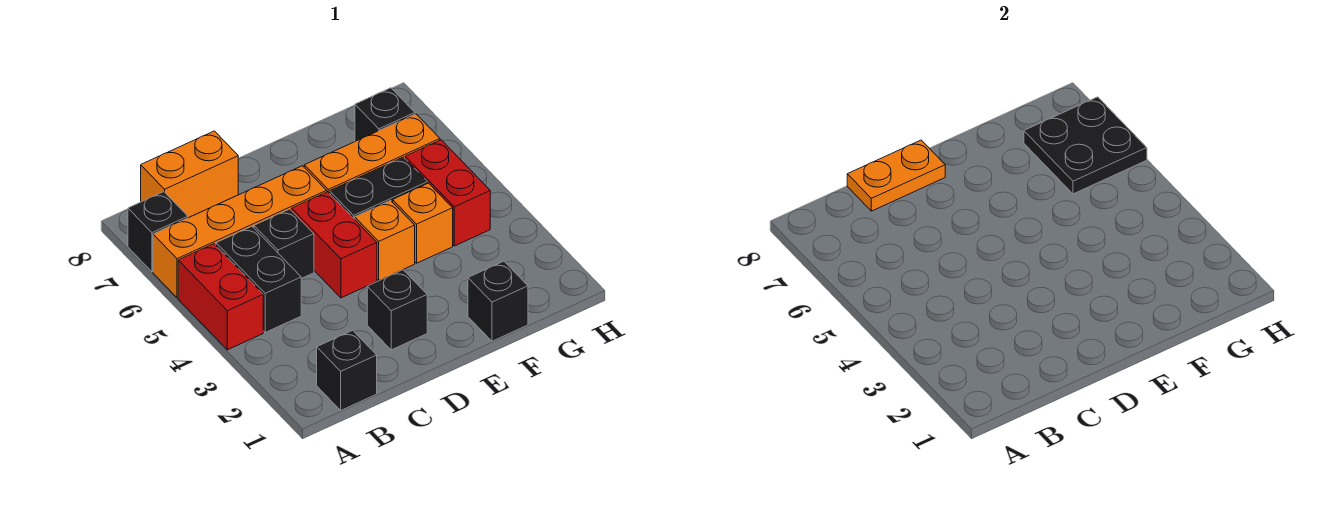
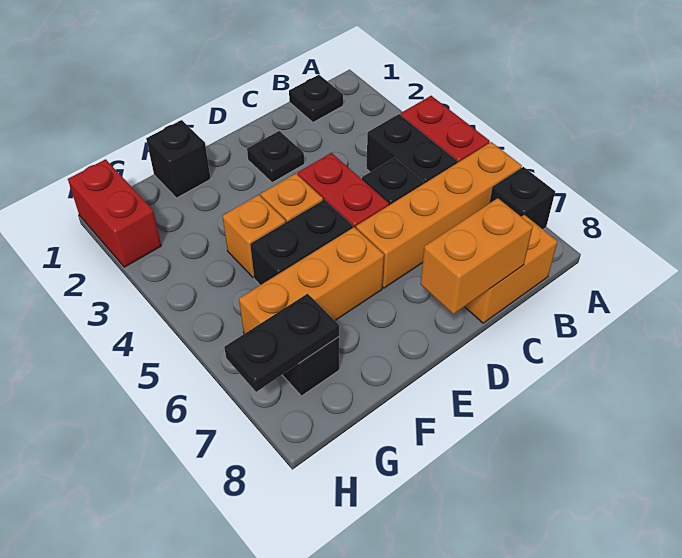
black 1x1 brick [317,330,377,410] -> black 1x1 plate [289,75,343,122]
orange 1x2 plate [847,140,945,211] -> orange 1x2 brick [420,198,533,314]
black 1x1 brick [367,270,427,350] -> black 1x1 plate [247,131,304,183]
red 1x2 brick [405,140,490,246] -> red 1x2 brick moved to [68,159,161,267]
black 2x2 plate [1024,97,1147,194] -> black 1x2 plate [224,294,339,392]

